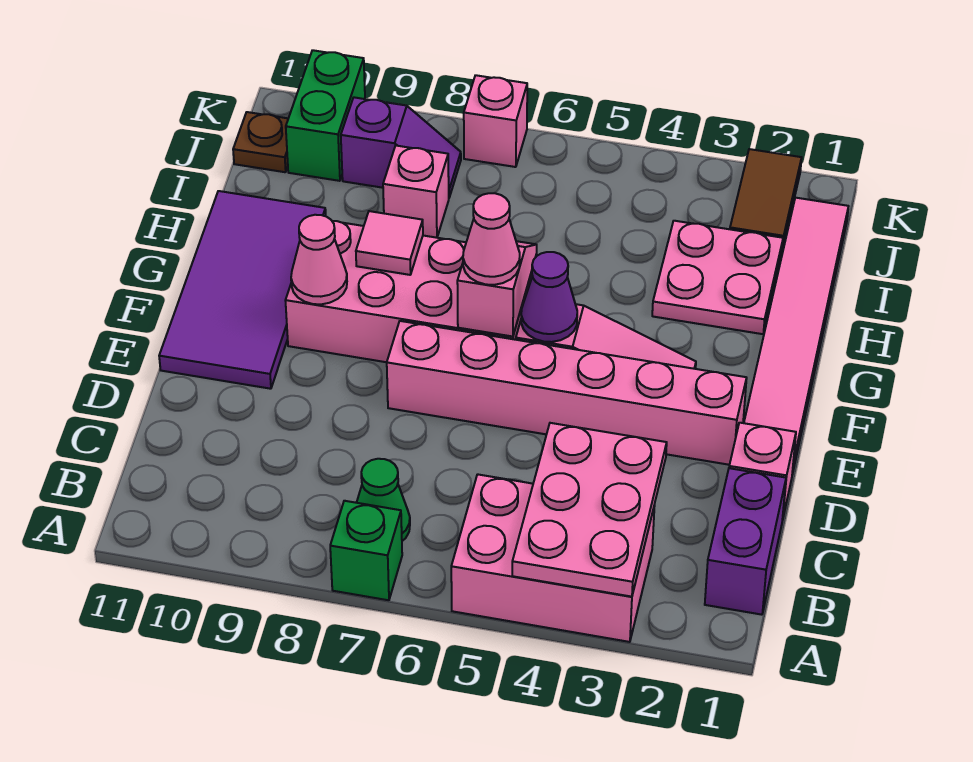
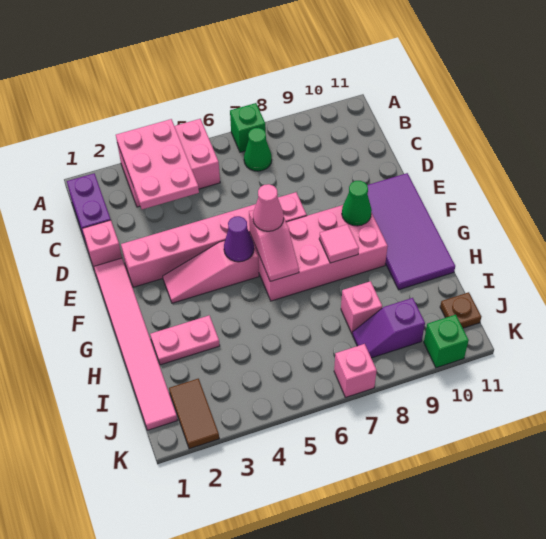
pink 1x1 cone [291,215,347,304] -> green 1x1 cone [342,181,372,226]
pink 2x2 plate [652,221,783,334] -> pink 1x2 plate [150,315,220,365]
green 1x2 brick [286,50,365,181] -> green 1x1 brick [424,315,469,368]

